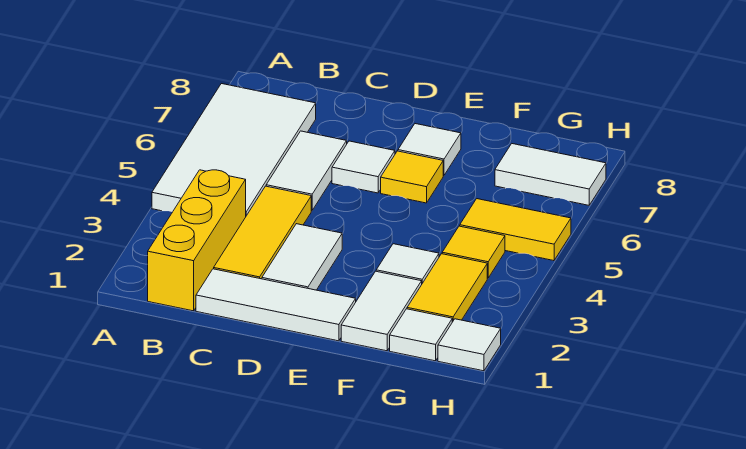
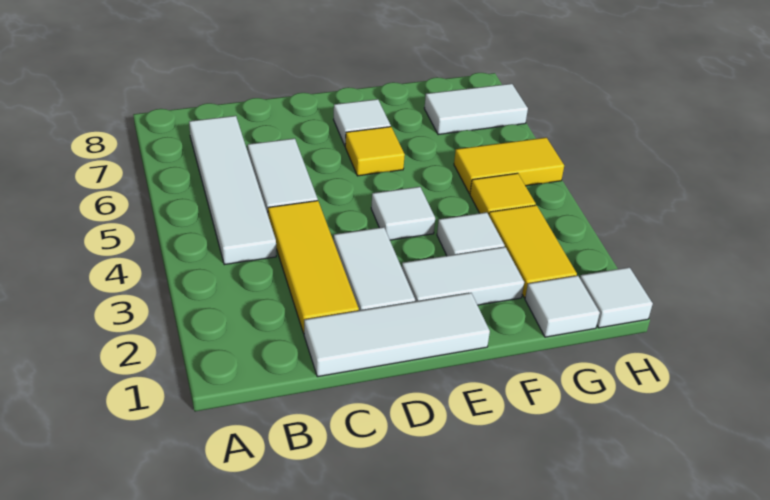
white 2x4 tile [152,84,316,216] -> white 1x4 tile [189,116,276,265]
yellow 1x3 brick [148,170,246,311] -> none
white 1x1 tile [332,141,395,193] -> white 1x1 tile moved to [371,187,435,240]
white 1x2 tile [341,271,422,351] -> white 1x2 tile turned to [402,247,524,305]

